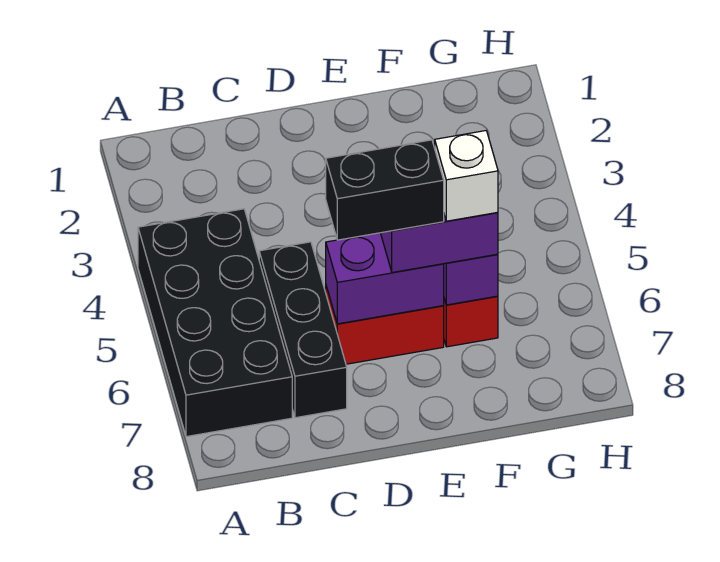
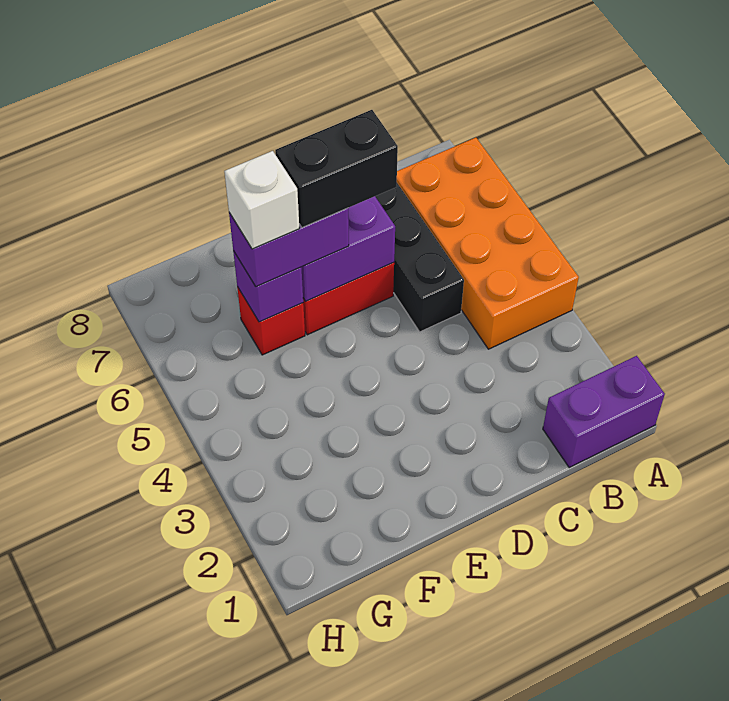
none -> purple 1x2 brick [543,356,665,467]
black 2x4 brick [138,209,292,437] -> orange 2x4 brick [397,138,579,349]

